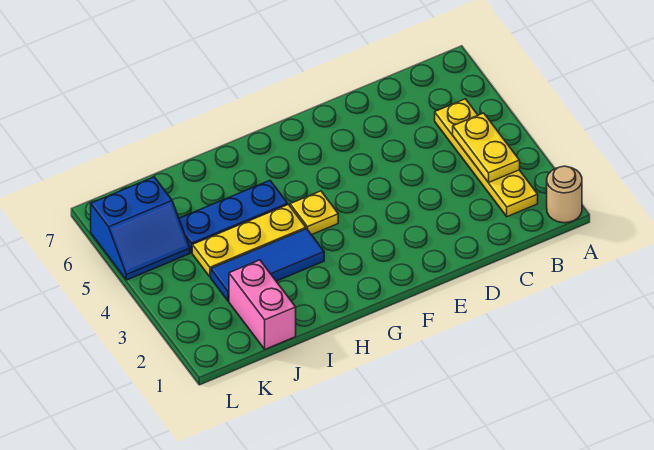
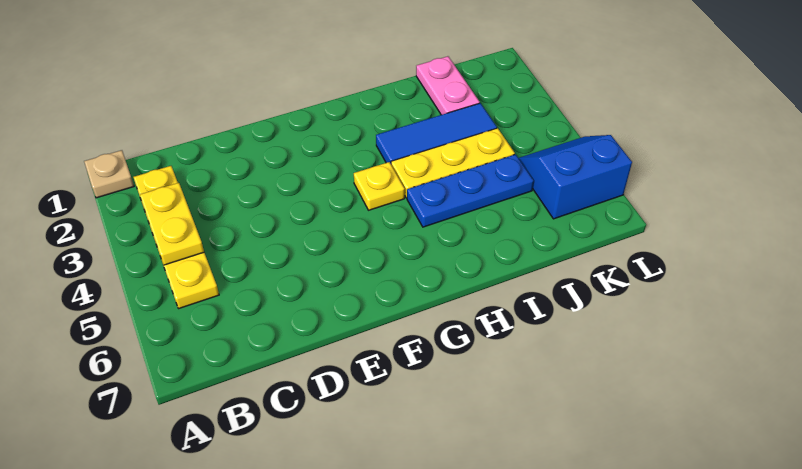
tan 1x1 round brick [547,166,582,223] -> tan 1x1 plate [84,150,134,198]
pink 1x2 brick [229,260,296,349] -> pink 1x2 plate [416,56,480,115]

